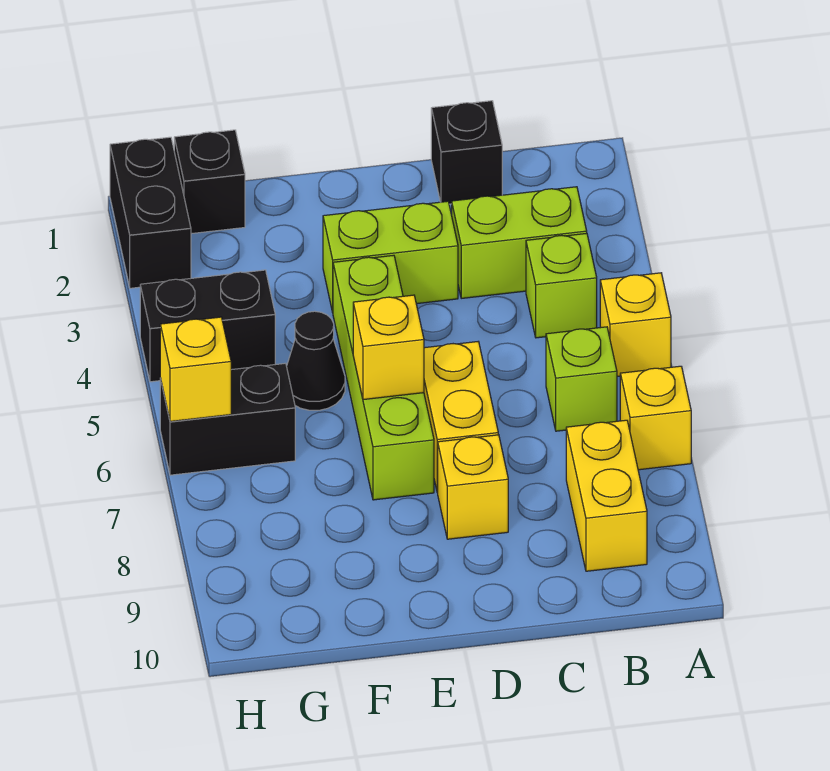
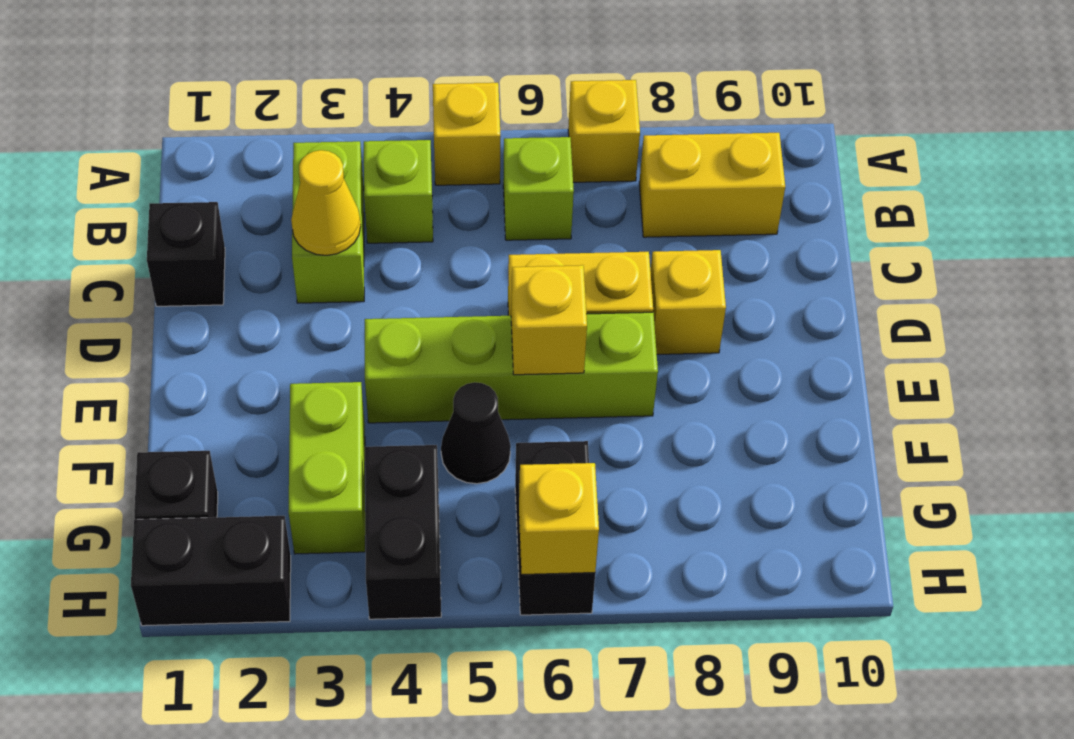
none -> yellow 1x1 cone [291,150,361,255]
lime 1x2 brick [323,201,458,312] -> lime 1x2 brick moved to [288,382,365,554]

